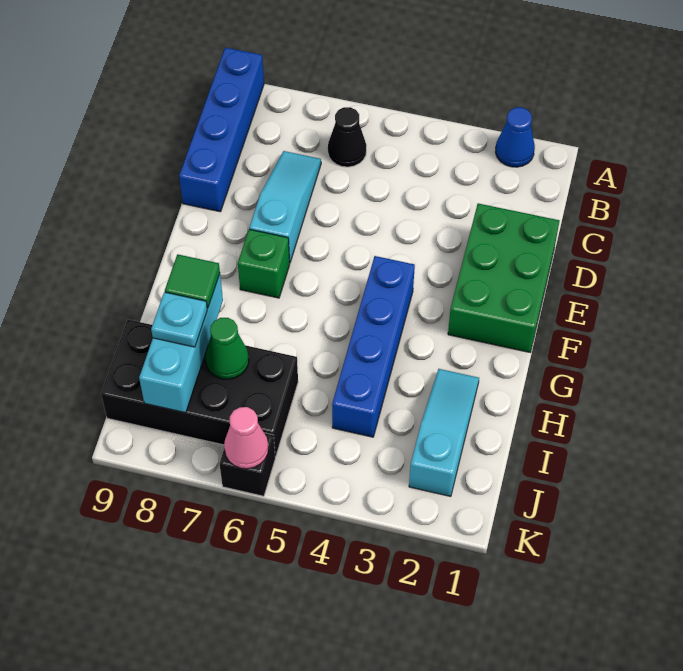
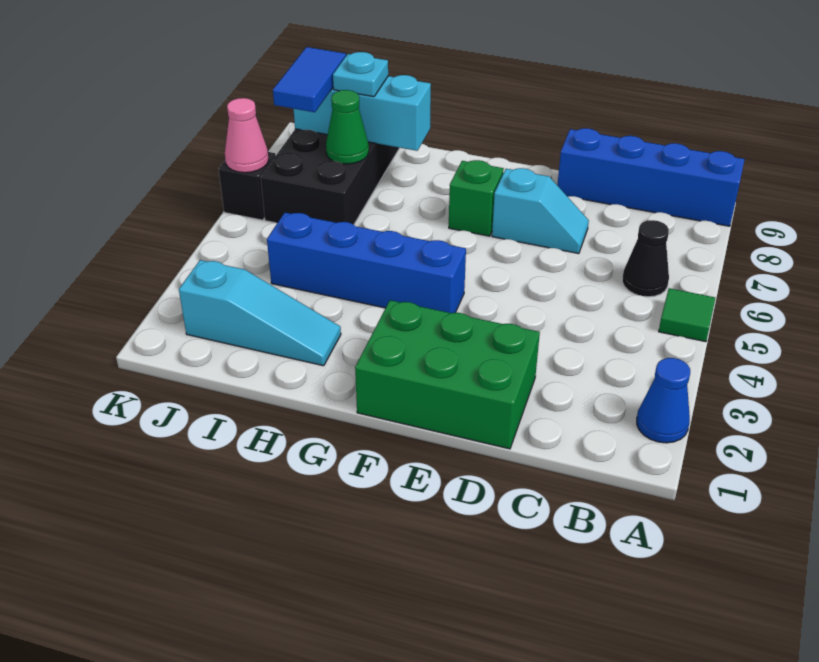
cyan 1x3 slope [249,151,321,262] -> cyan 1x2 slope [492,168,589,254]
green 1x1 tile [165,254,220,308] -> green 1x1 tile moved to [659,288,715,342]
none -> blue 1x2 tile [273,47,346,112]

